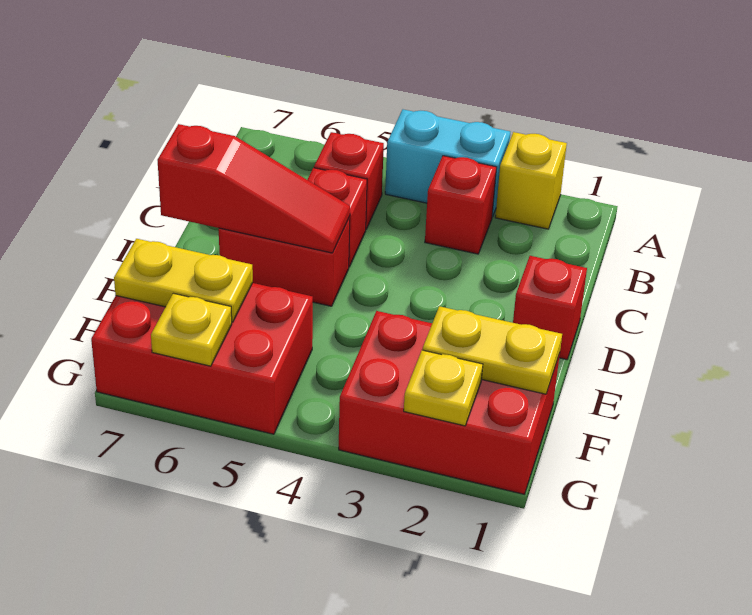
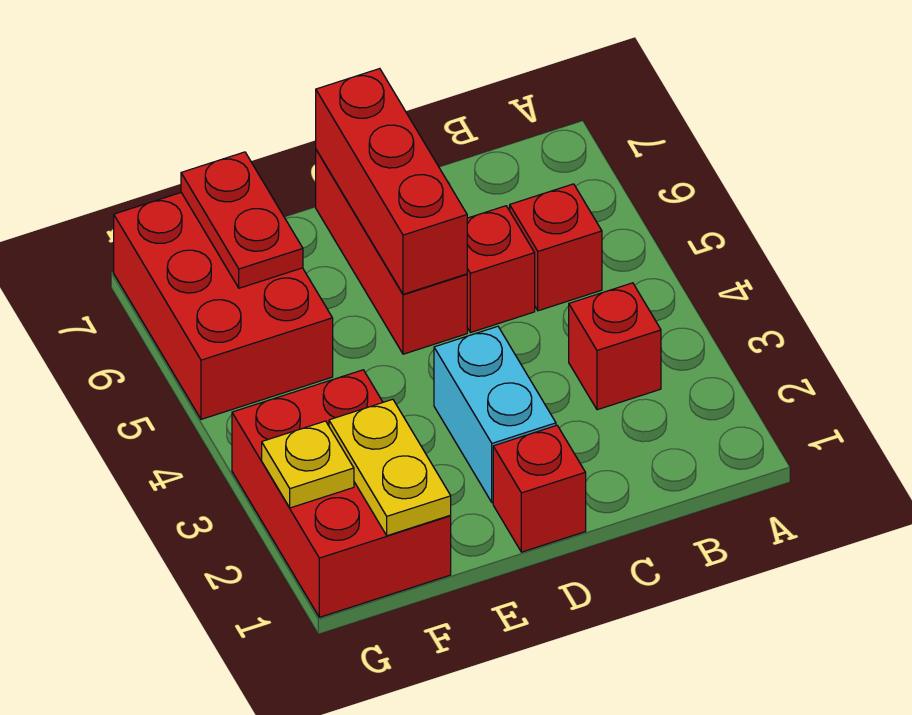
yellow 1x1 brick [495,132,567,229] -> none
cyan 1x2 brick [385,109,510,217] -> cyan 1x2 brick moved to [434,326,556,503]
red 1x2 brick [219,218,350,306] -> red 1x3 brick [316,150,467,354]
red 1x3 slope [158,124,350,253] -> red 1x3 brick [316,69,467,294]
yellow 1x2 plate [114,239,253,322] -> red 1x2 plate [181,152,303,288]
yellow 1x1 plate [151,293,232,366] -> none

